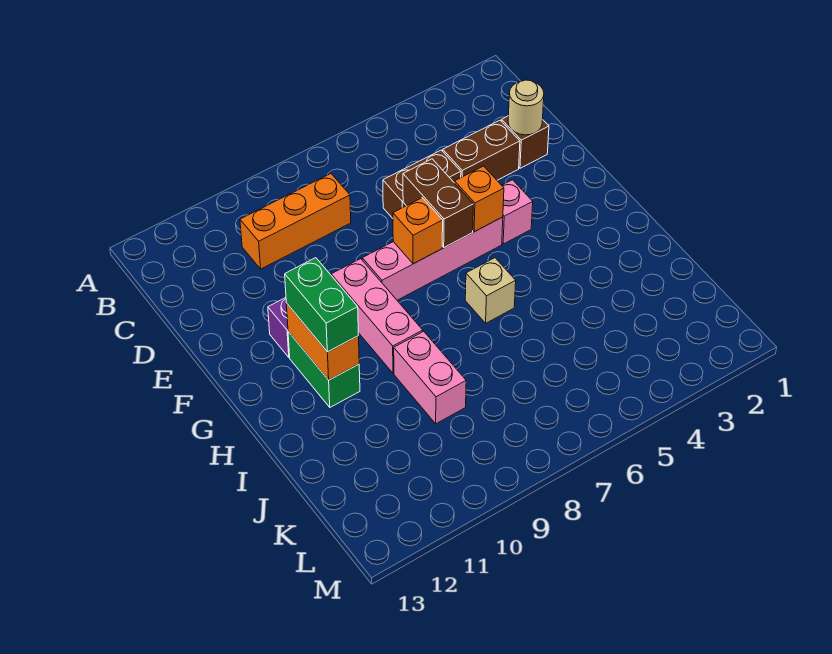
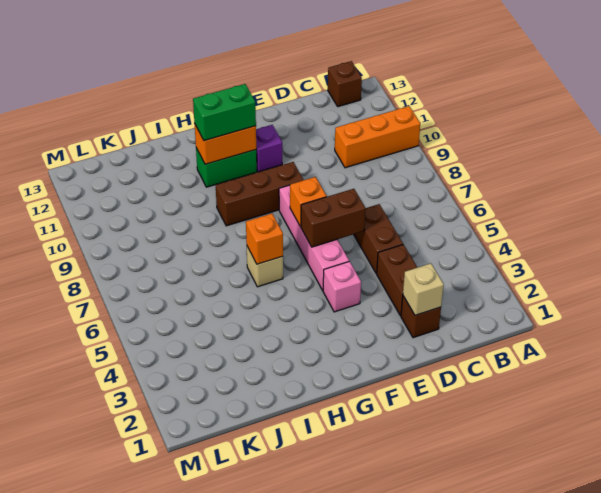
none -> brown 1x1 brick [328,61,362,107]
orange 1x3 brick [240,174,351,269] -> orange 1x3 brick turned to [335,106,420,168]
tan 1x1 round brick [508,80,544,135] -> tan 1x1 brick [403,263,444,315]
orange 1x1 brick [455,166,504,232] -> orange 1x1 brick moved to [246,214,283,264]
pink 1x3 brick [331,259,423,373] -> brown 1x3 brick [216,162,303,226]
pink 1x2 brick [394,331,466,424] -> none

